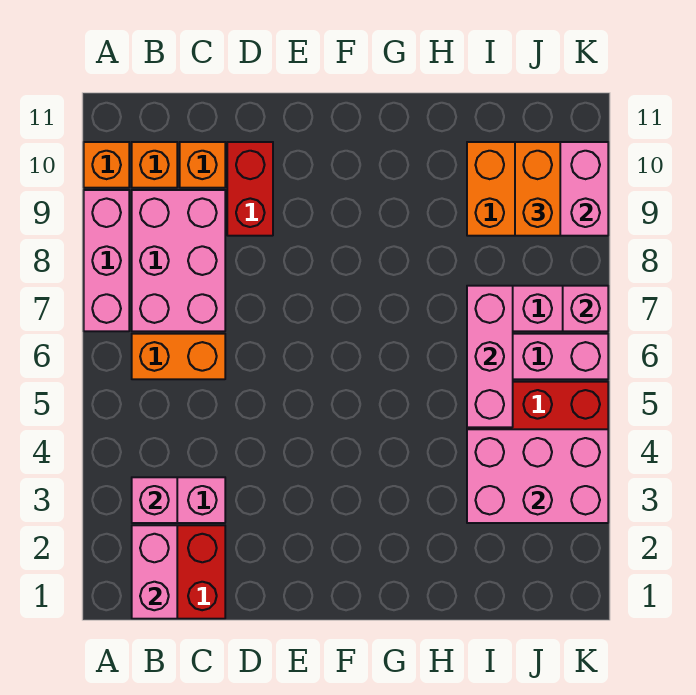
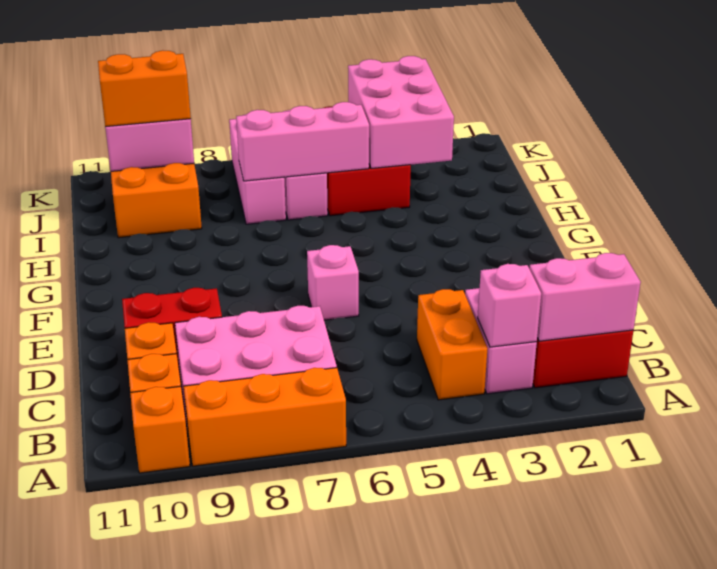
pink 1x3 brick [84,190,129,331] -> orange 1x3 brick [184,368,346,466]
orange 1x2 brick [132,334,225,379] -> orange 1x2 brick moved to [417,289,488,400]
pink 1x1 brick [563,286,608,331] -> pink 1x1 brick moved to [307,245,359,320]

